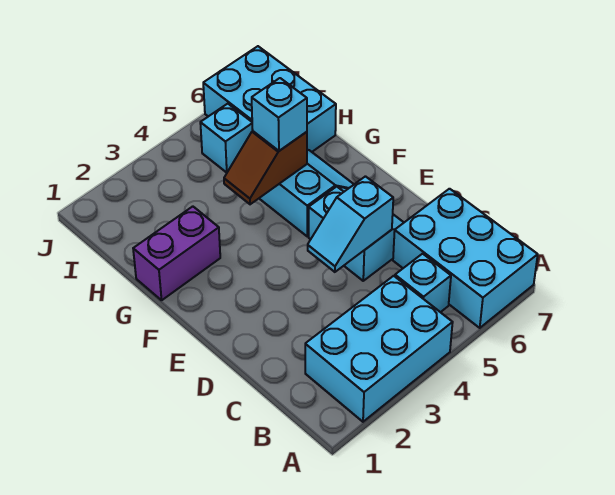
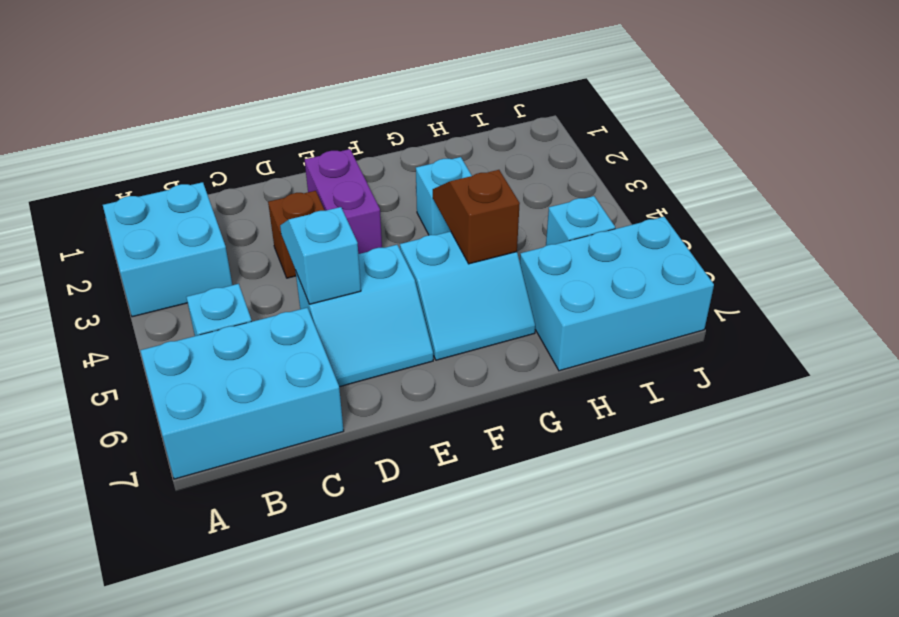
cyan 2x3 brick [305,276,453,422] -> cyan 2x2 brick [103,182,232,317]
none -> brown 1x1 brick [268,191,325,278]
purple 1x2 brick [133,206,220,300] -> purple 1x2 brick moved to [305,149,382,254]
cyan 1x1 brick [252,78,307,151] -> cyan 1x1 brick moved to [416,157,472,235]

